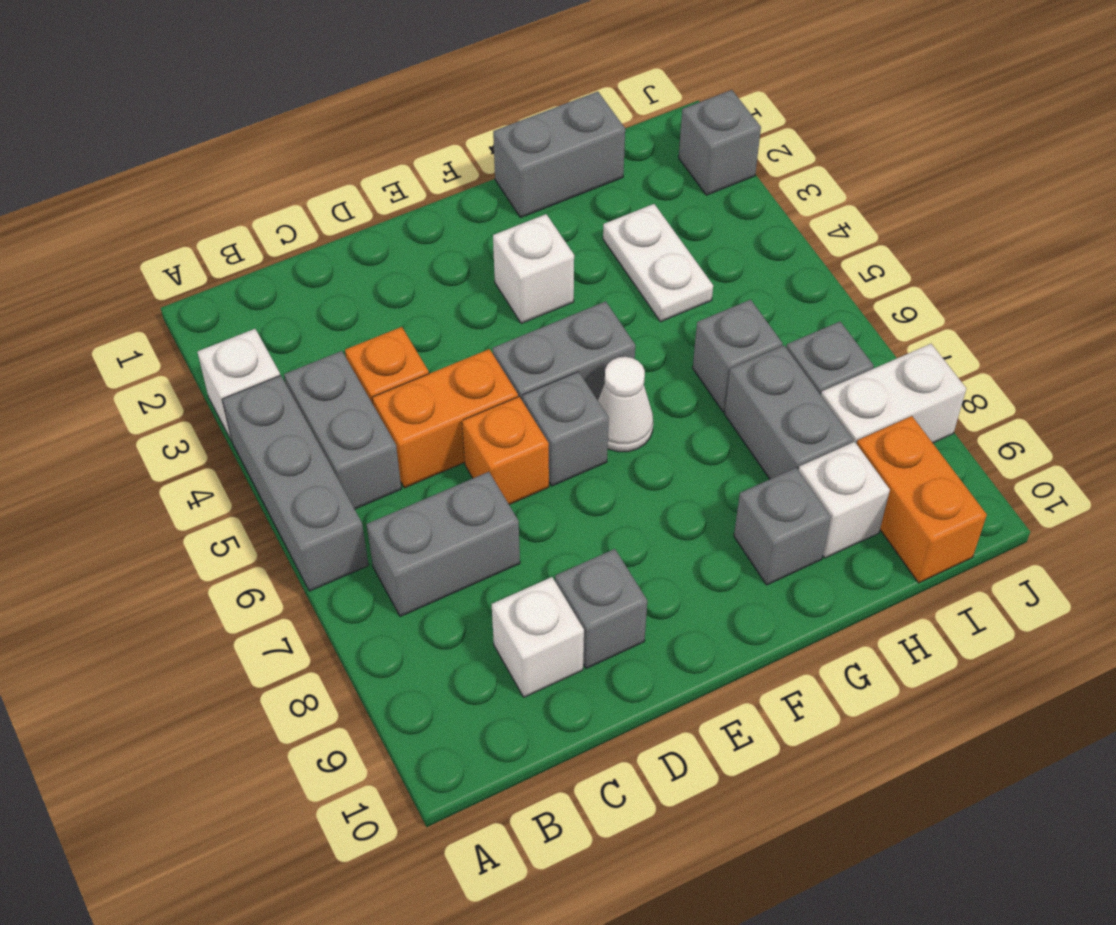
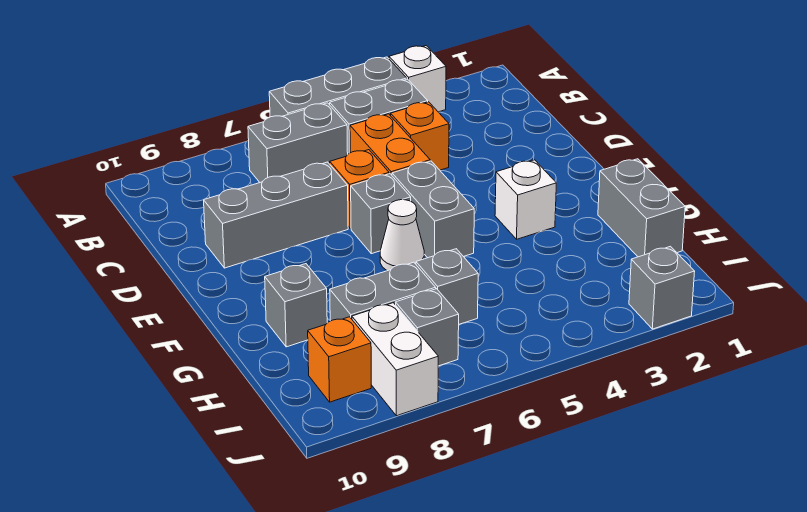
grey 1x2 brick [367,472,520,617] -> grey 1x2 brick turned to [248,103,348,182]
white 1x1 brick [492,577,584,697] -> none
grey 1x1 brick [555,549,647,669] -> grey 1x3 brick [204,162,348,268]
white 1x2 plate [603,204,713,322] -> none
white 1x1 brick [798,442,890,558] -> none
orange 1x2 brick [857,416,987,583] -> orange 1x1 brick [308,317,371,402]

